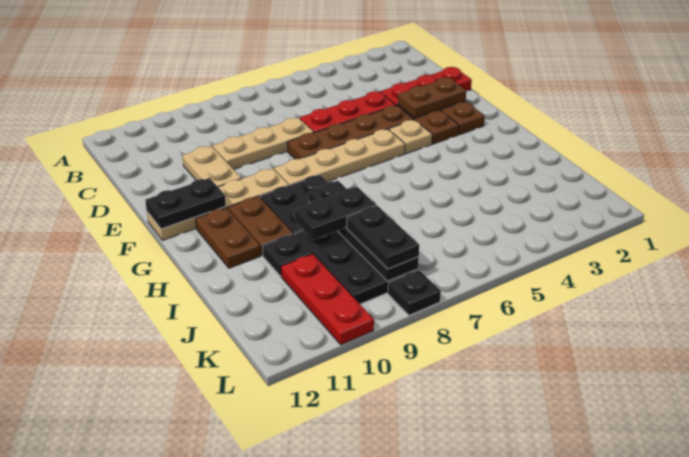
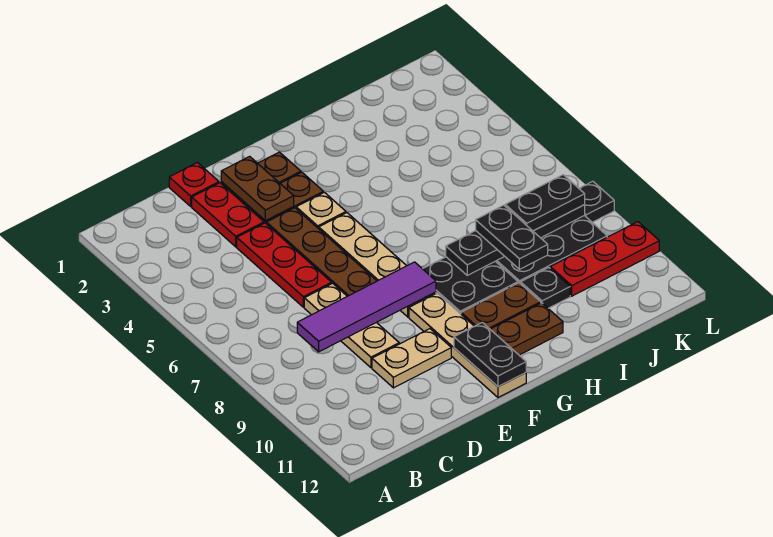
none -> purple 1x4 tile [297,262,436,352]

